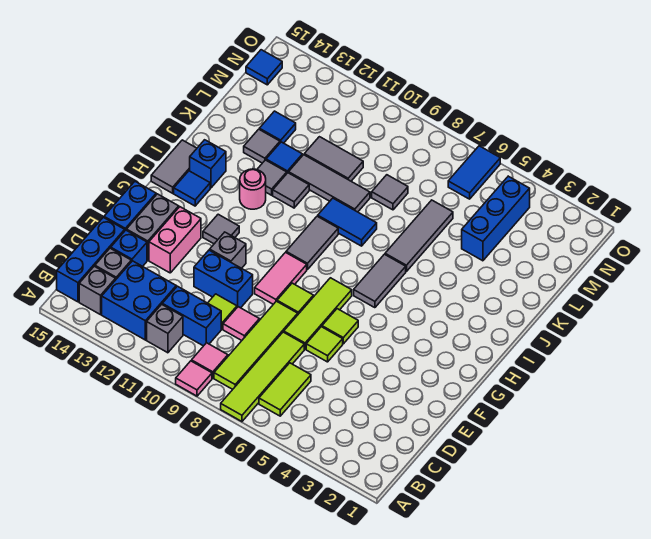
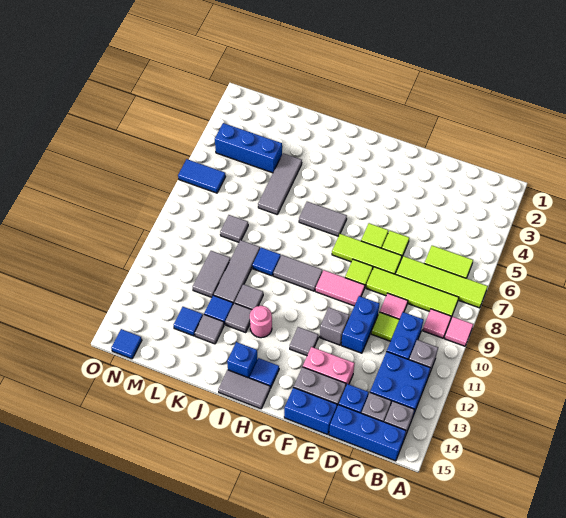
grey 1x3 tile [385,200,453,272] -> grey 1x3 tile turned to [258,153,302,214]
blue 1x2 tile [318,198,377,246] -> blue 1x1 tile [253,248,281,276]

